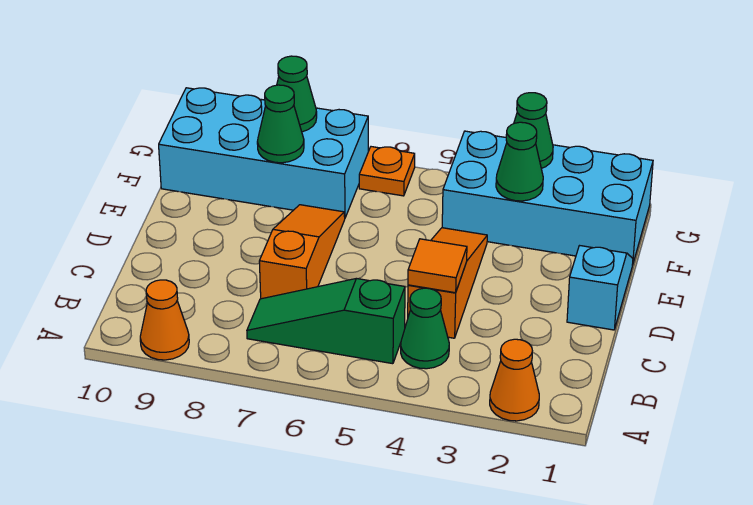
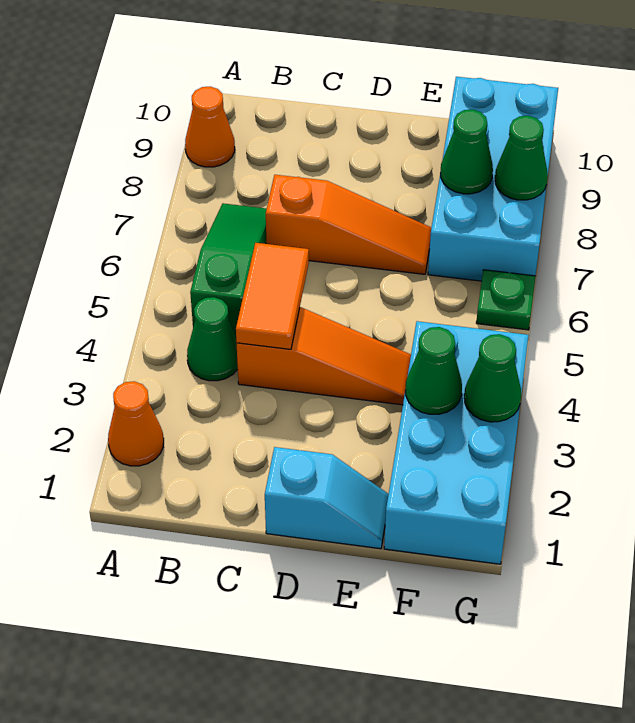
orange 1x1 tile [408,239,467,293] -> orange 1x2 tile [236,243,309,349]
orange 1x1 plate [359,147,415,196] -> green 1x1 plate [476,270,535,330]

